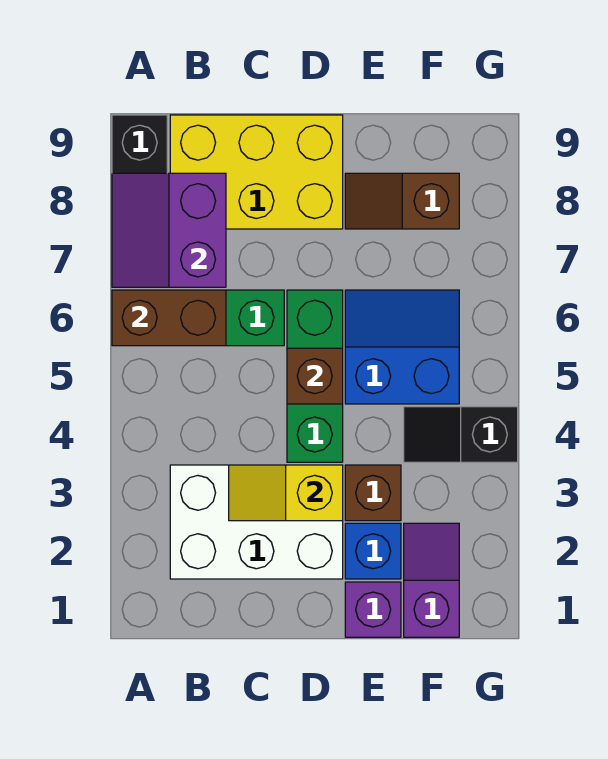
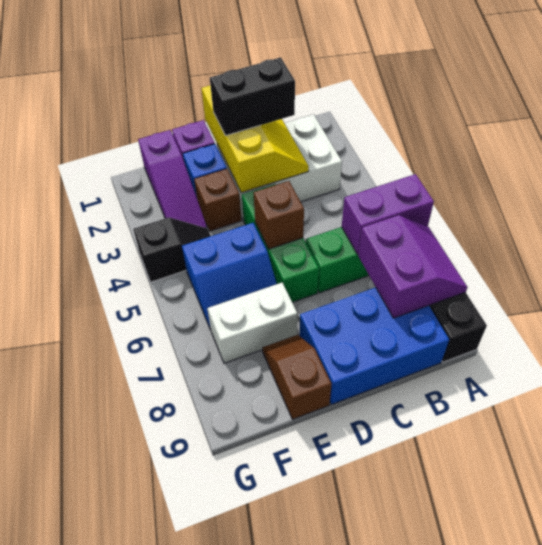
brown 1x2 brick [112,290,226,346] -> purple 1x2 brick [342,174,434,254]
yellow 2x3 brick [170,115,343,229] -> blue 2x3 brick [299,287,449,405]
none -> black 1x2 brick [210,57,295,136]
yellow 1x2 slope [229,465,343,521] -> yellow 2x3 slope [201,86,309,193]
none -> white 1x2 brick [207,283,297,363]
brown 1x2 slope [345,173,459,229] -> brown 1x2 slope turned to [262,335,332,419]
purple 1x2 slope [404,523,459,637] -> purple 1x3 slope [138,130,207,228]

